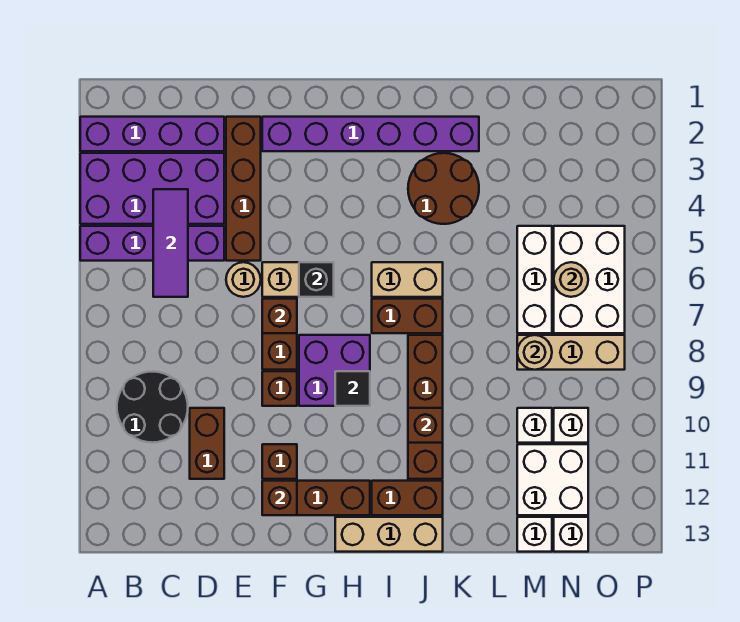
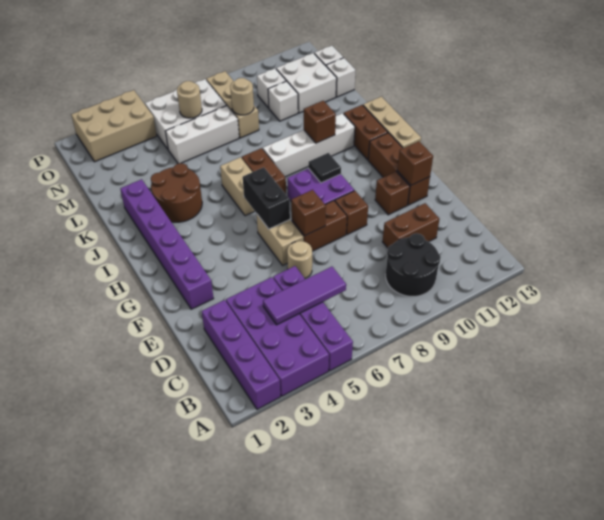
brown 1x4 brick [226,117,261,261] -> none
black 1x1 brick [299,262,334,297] -> black 1x2 brick [243,167,290,229]
brown 1x4 brick [408,335,443,479] -> white 1x4 brick [263,113,355,177]
none -> tan 2x3 brick [71,90,157,162]

